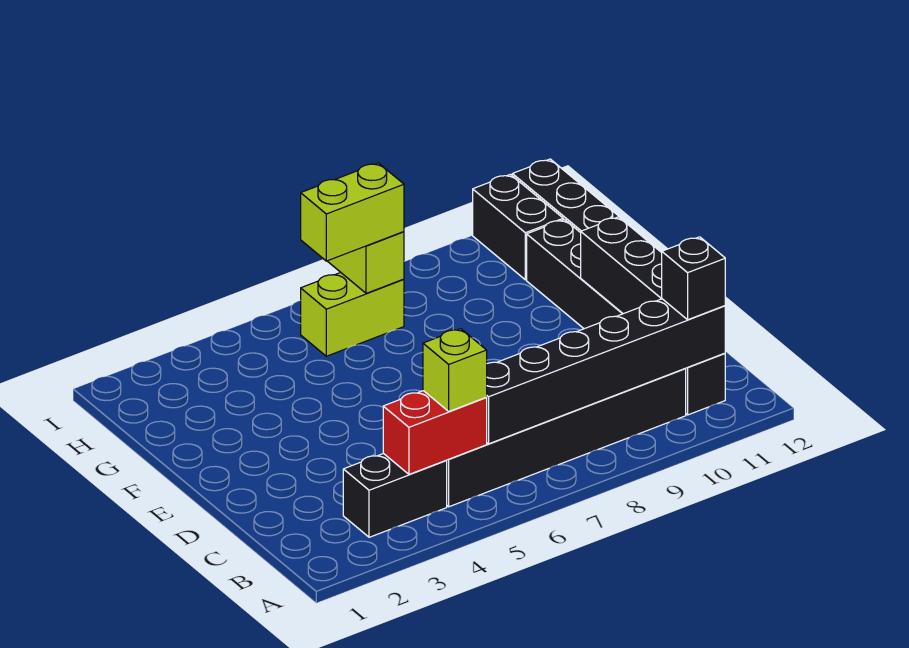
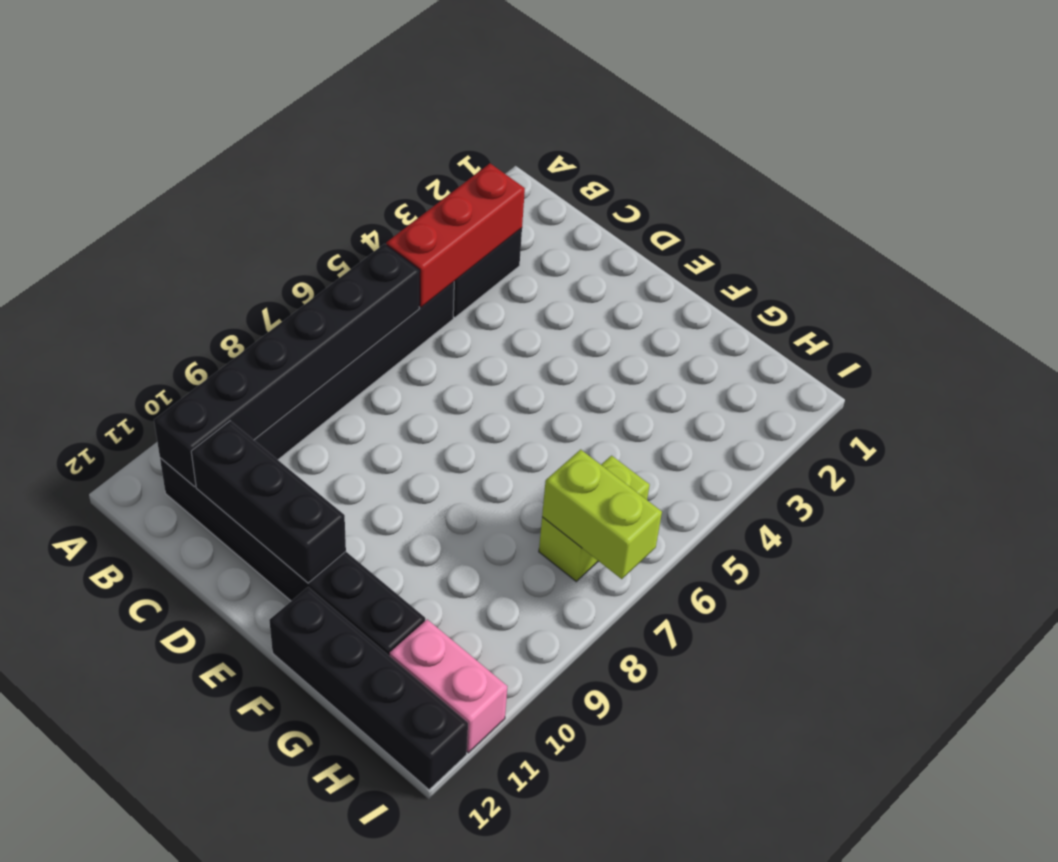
red 1x2 brick [383,391,487,474] -> red 1x3 brick [386,164,525,307]
lime 1x1 brick [423,329,487,411] -> none
black 1x1 brick [662,237,725,320] -> none
lime 1x2 brick [301,163,404,261] -> none
black 1x2 brick [473,174,563,280] -> pink 1x2 brick [390,619,507,753]

